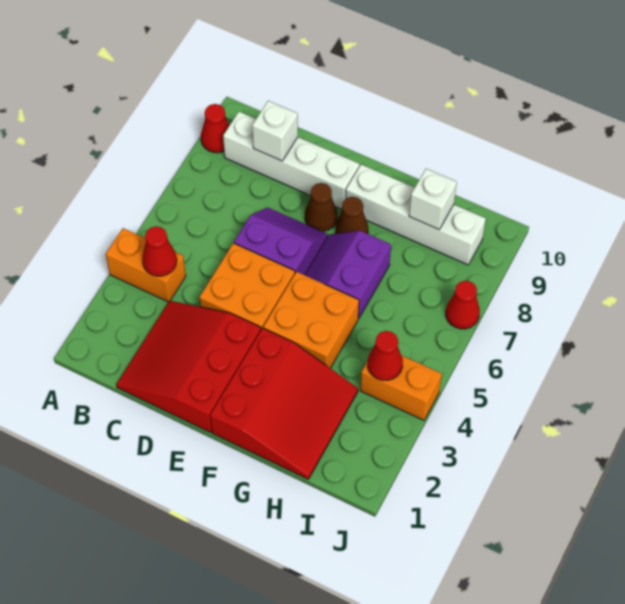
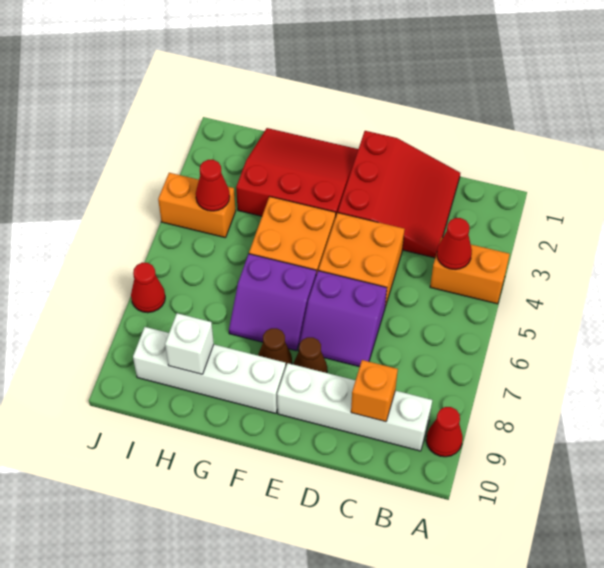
white 1x1 brick [252,101,298,161] -> orange 1x1 brick [351,360,398,422]
red 3x3 slope [210,328,358,479] -> red 3x3 slope turned to [236,128,358,216]
purple 2x2 slope [305,231,391,319] -> purple 2x2 slope turned to [229,254,316,351]

